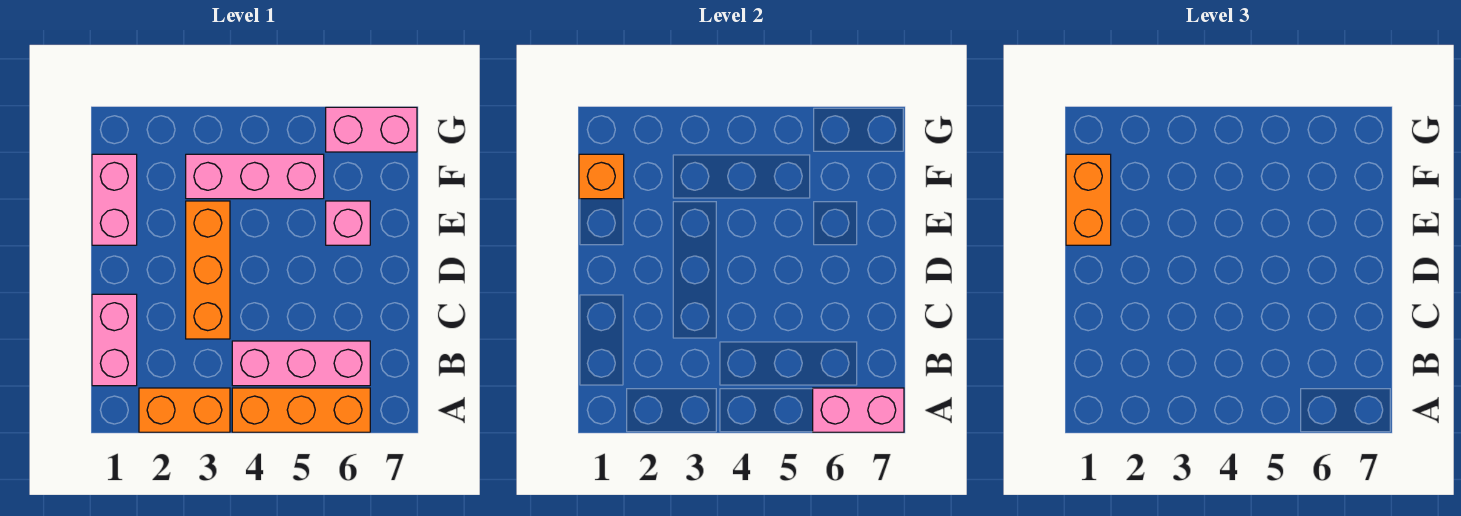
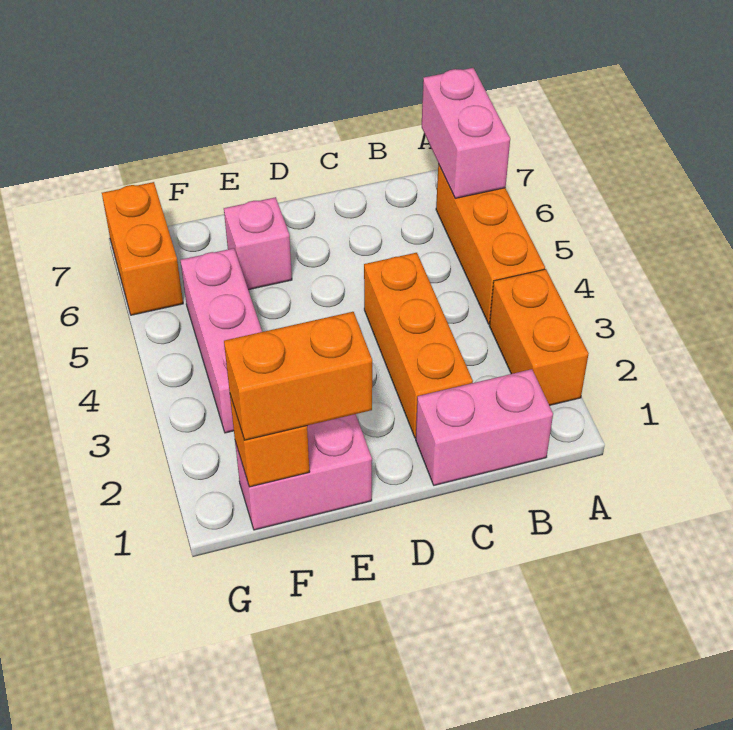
pink 1x3 brick [232,341,370,386] -> none
orange 1x3 brick [186,201,230,339] -> orange 1x3 brick turned to [364,253,473,438]
pink 1x2 brick [326,107,417,152] -> orange 1x2 brick [102,182,183,315]

